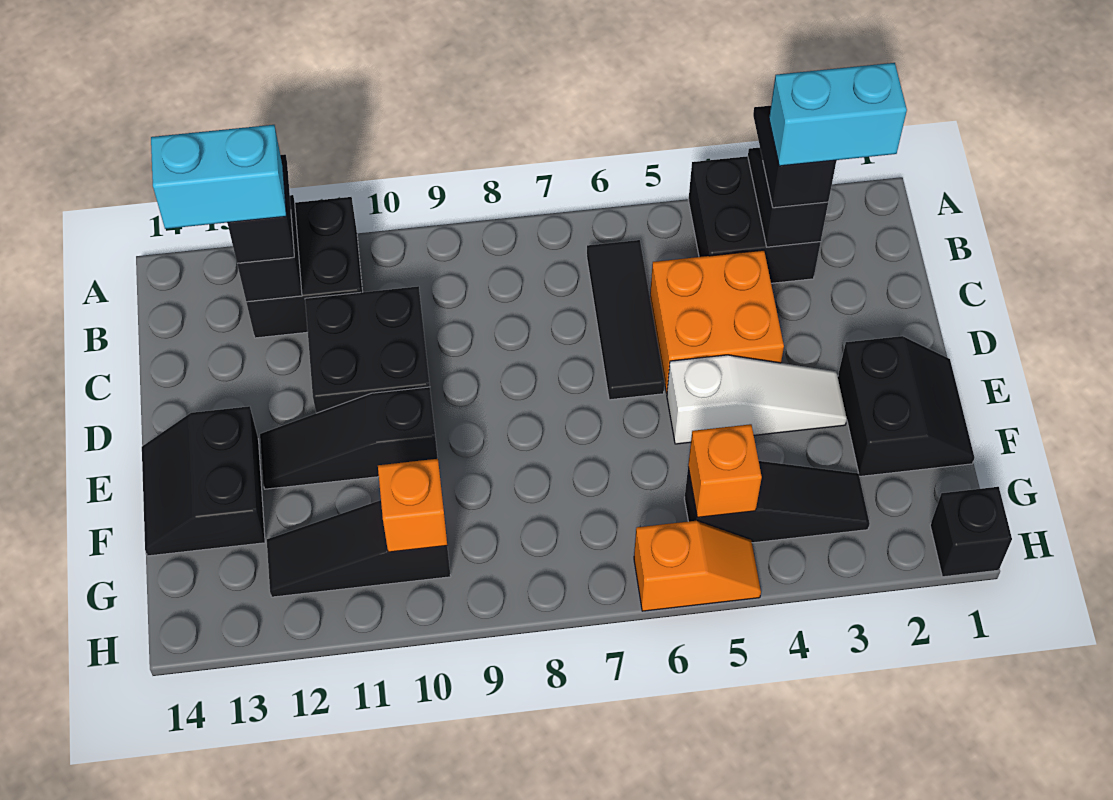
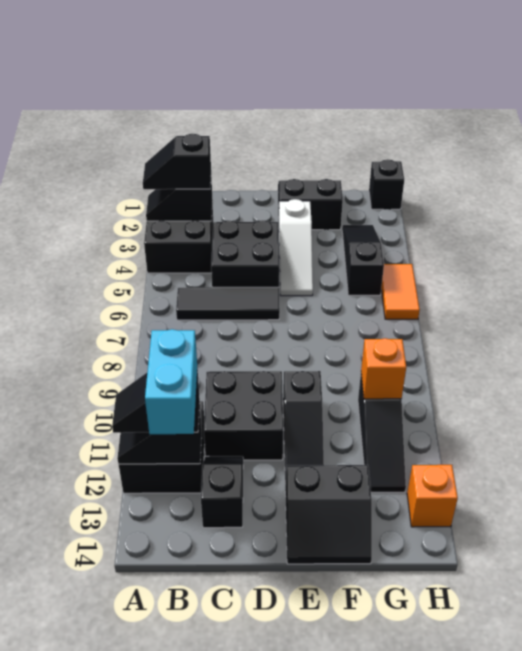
cyan 1x2 brick [769,63,907,166] -> none
orange 2x2 brick [650,250,784,393] -> black 2x2 brick [211,220,279,287]
none -> black 1x2 slope [201,456,243,528]
white 1x3 slope [667,355,847,444] -> white 1x3 slope turned to [279,199,313,296]
orange 1x1 brick [688,424,762,517] -> orange 1x1 brick moved to [407,465,458,527]
orange 1x2 slope [634,521,761,611] -> orange 1x2 tile [381,264,420,319]

